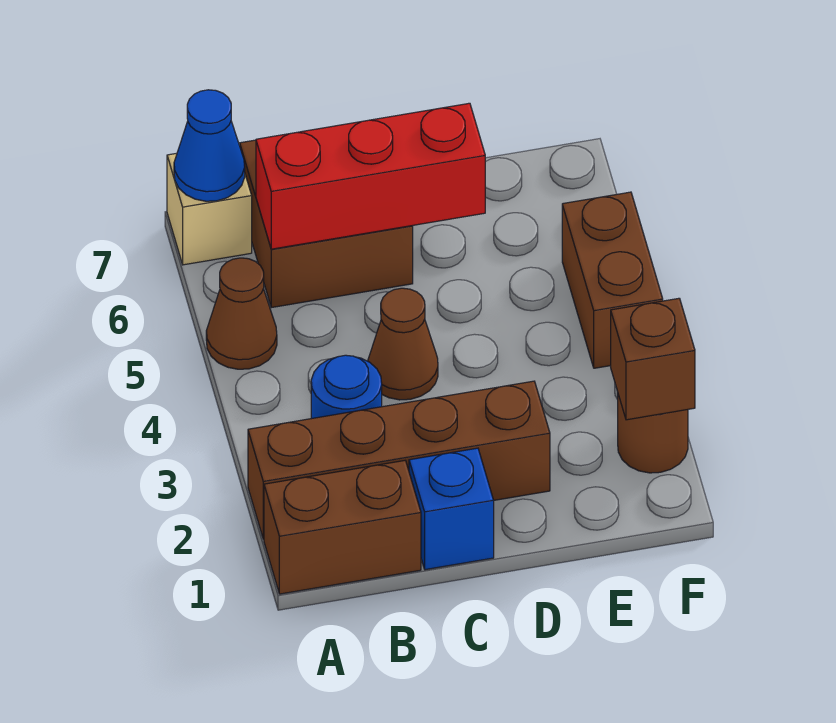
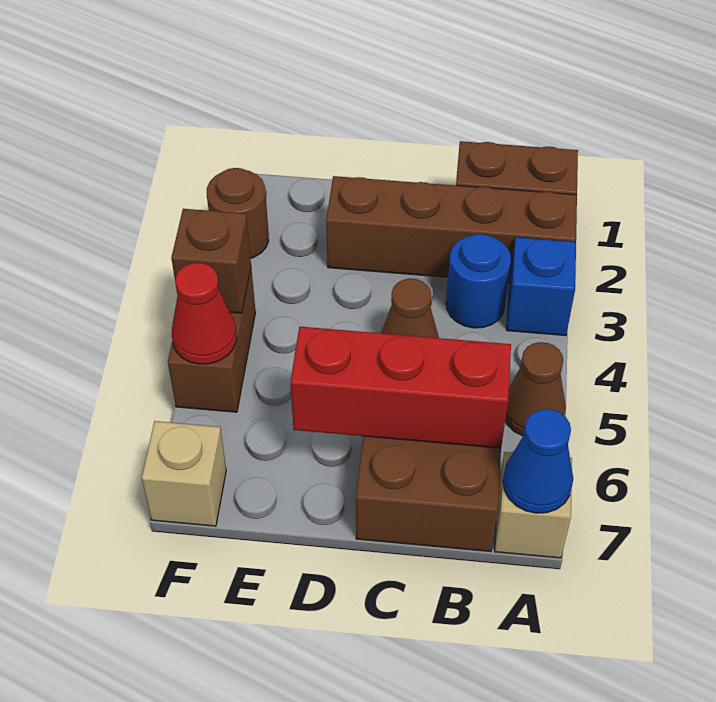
blue 1x1 brick [409,448,494,570] -> blue 1x1 brick moved to [507,237,576,336]
brown 1x1 brick [611,298,695,420] -> brown 1x1 brick moved to [171,209,251,313]
none -> red 1x1 cone [172,263,237,364]
none -> tan 1x1 brick [142,421,226,526]

